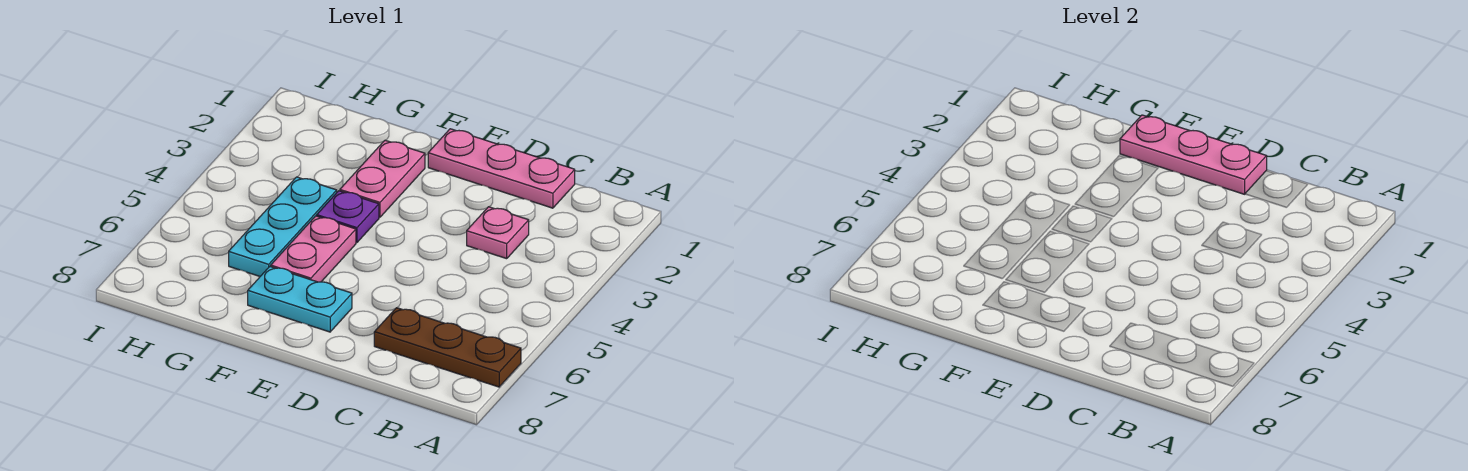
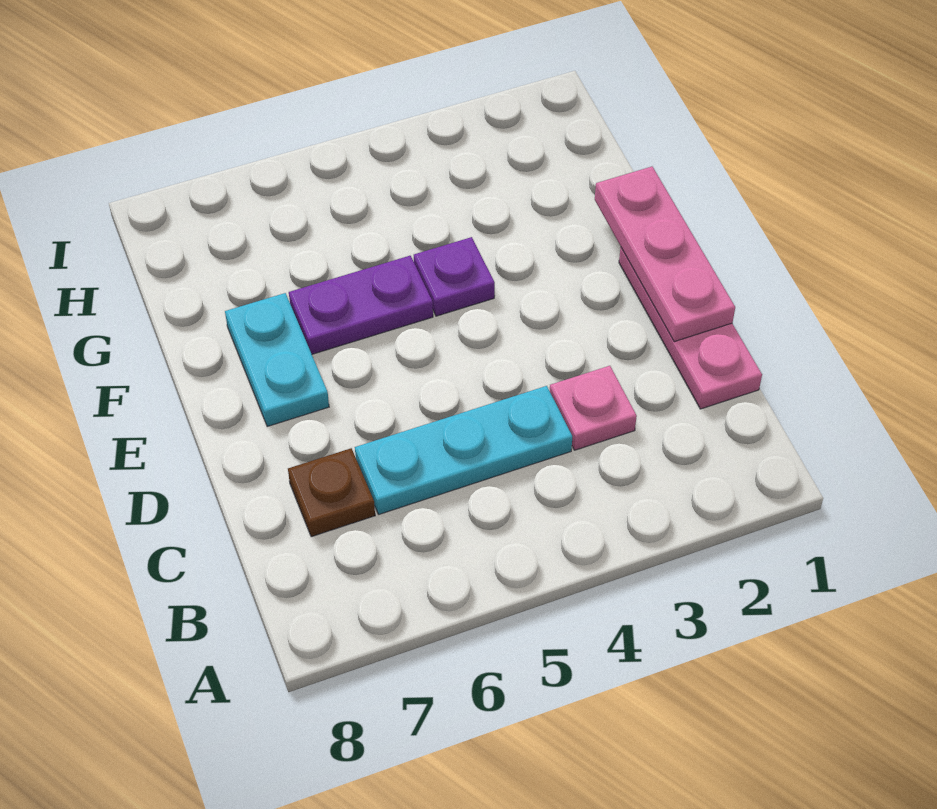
brown 1x3 plate [374,308,521,387] -> brown 1x1 plate [288,448,375,537]
pink 1x2 plate [340,140,425,217] -> none
pink 1x2 plate [271,216,356,282] -> purple 1x2 plate [289,256,433,354]
cyan 1x3 plate [229,177,337,276] -> cyan 1x3 plate moved to [355,386,572,514]

